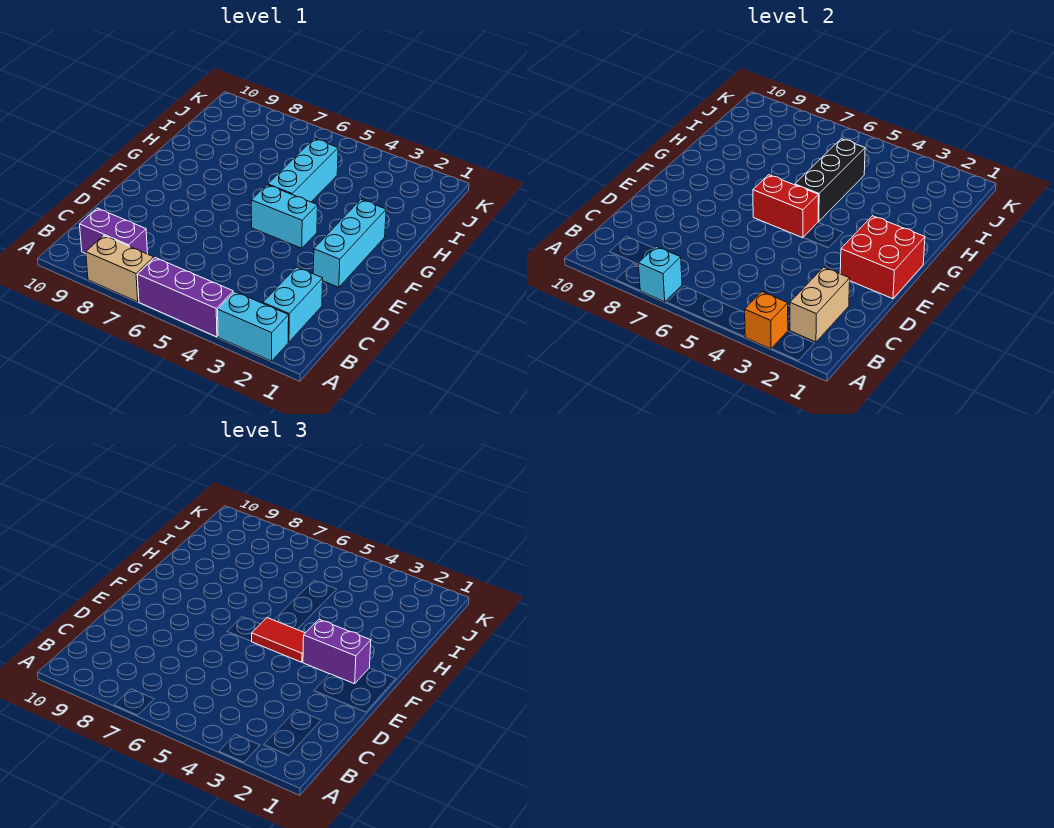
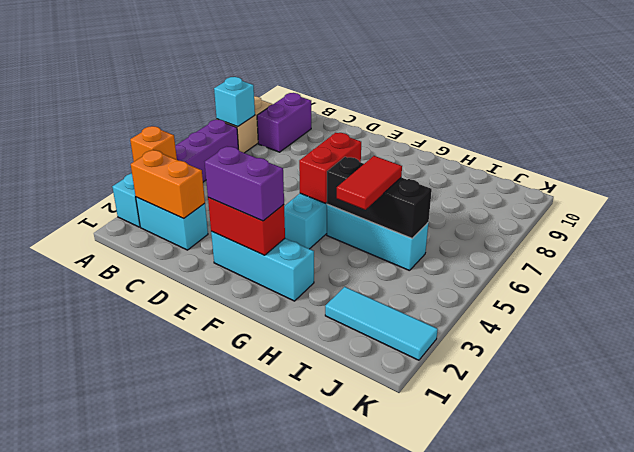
tan 1x2 brick [790,267,850,342] -> orange 1x2 brick [131,150,205,218]
red 2x2 brick [840,216,925,299] -> red 1x2 brick [208,198,285,255]
purple 1x2 brick [303,619,371,684] -> purple 1x2 brick turned to [205,146,284,221]
red 1x2 tile [251,618,305,662] -> red 1x2 tile moved to [337,156,402,210]
none -> cyan 1x3 tile [325,287,438,360]

